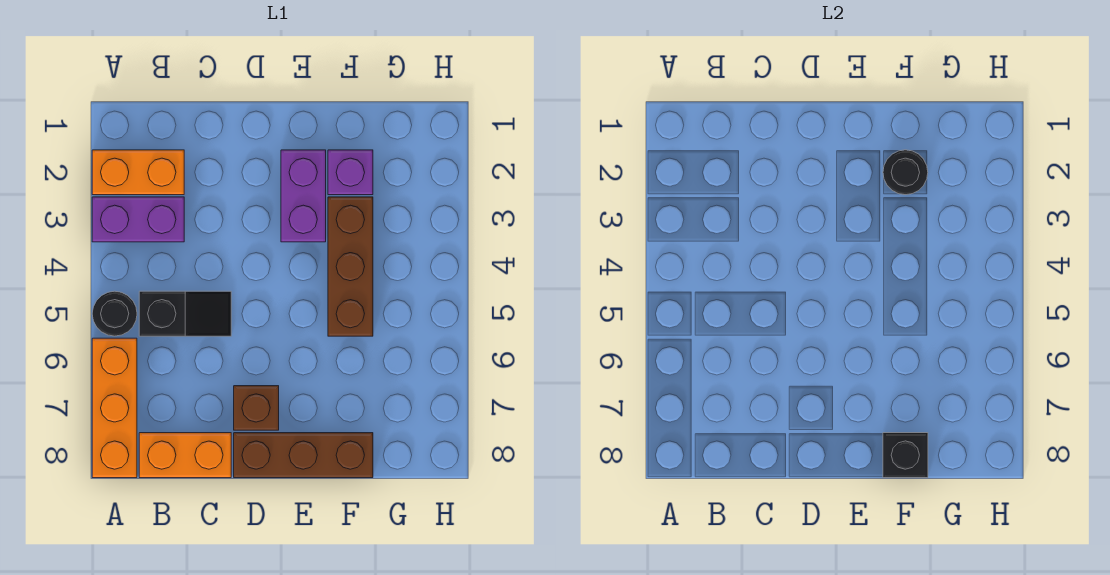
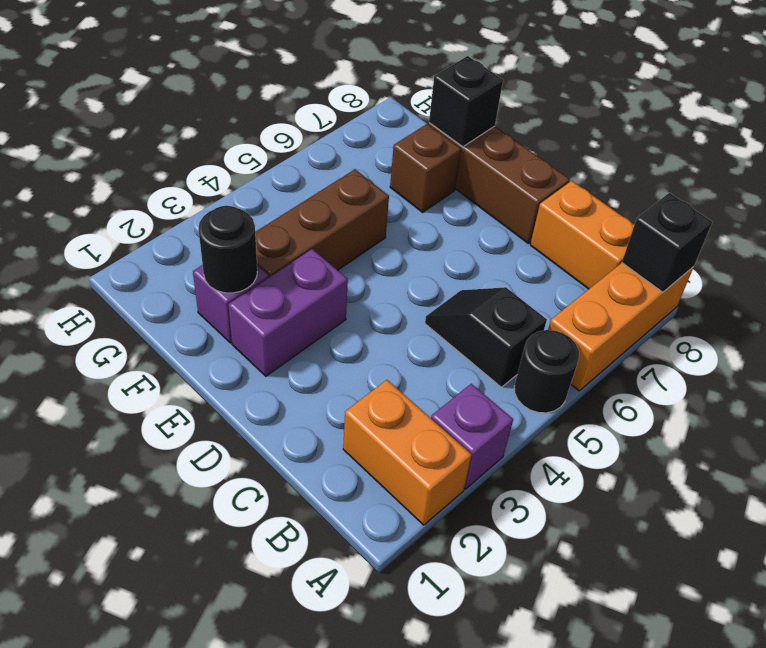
purple 1x2 brick [92,197,184,242] -> purple 1x1 brick [431,384,513,489]
none -> black 1x1 brick [622,193,712,292]
brown 1x1 brick [234,386,279,430] -> brown 1x1 brick moved to [390,124,461,212]

